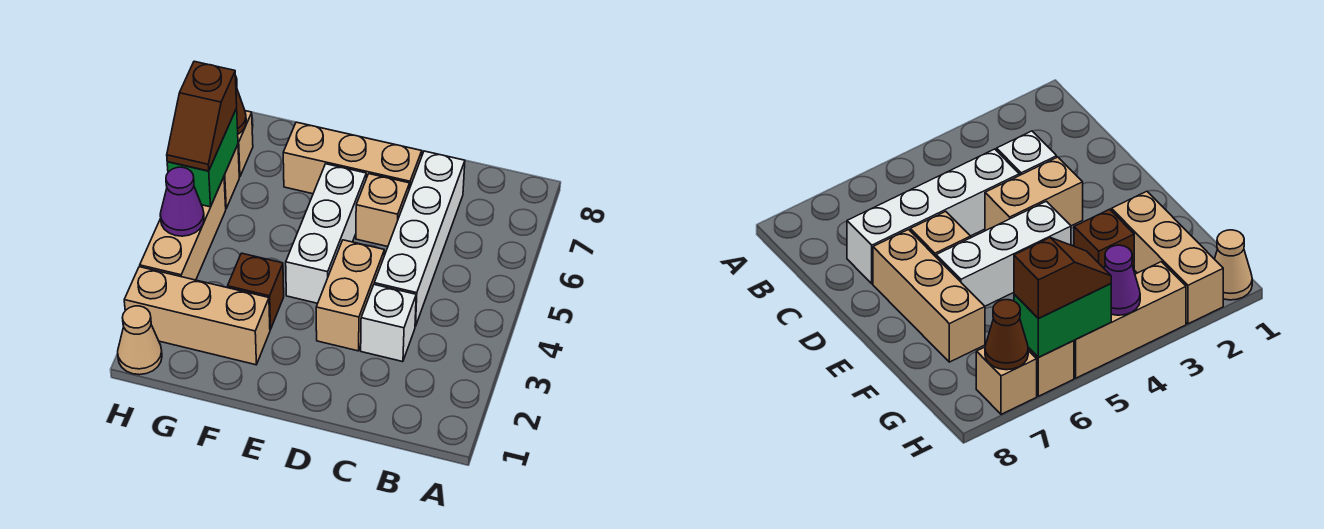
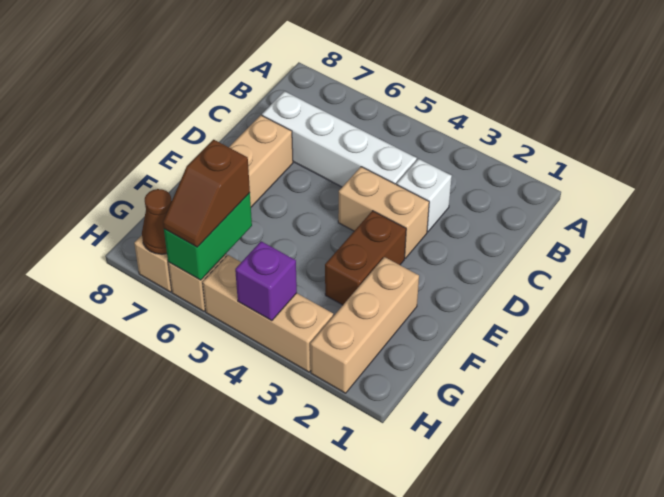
tan 1x1 brick [356,174,410,247] -> none
white 1x3 brick [286,164,366,303] -> none
brown 1x1 brick [228,253,284,330] -> brown 1x2 brick [325,211,406,305]
tan 1x1 cone [118,306,162,375] -> none
purple 1x1 cone [160,167,204,236] -> purple 1x1 brick [235,241,297,321]
green 1x2 brick [167,109,238,207] -> green 1x2 brick turned to [164,193,252,280]
brown 1x2 slope [167,61,237,171] -> brown 1x2 slope turned to [163,140,250,247]

